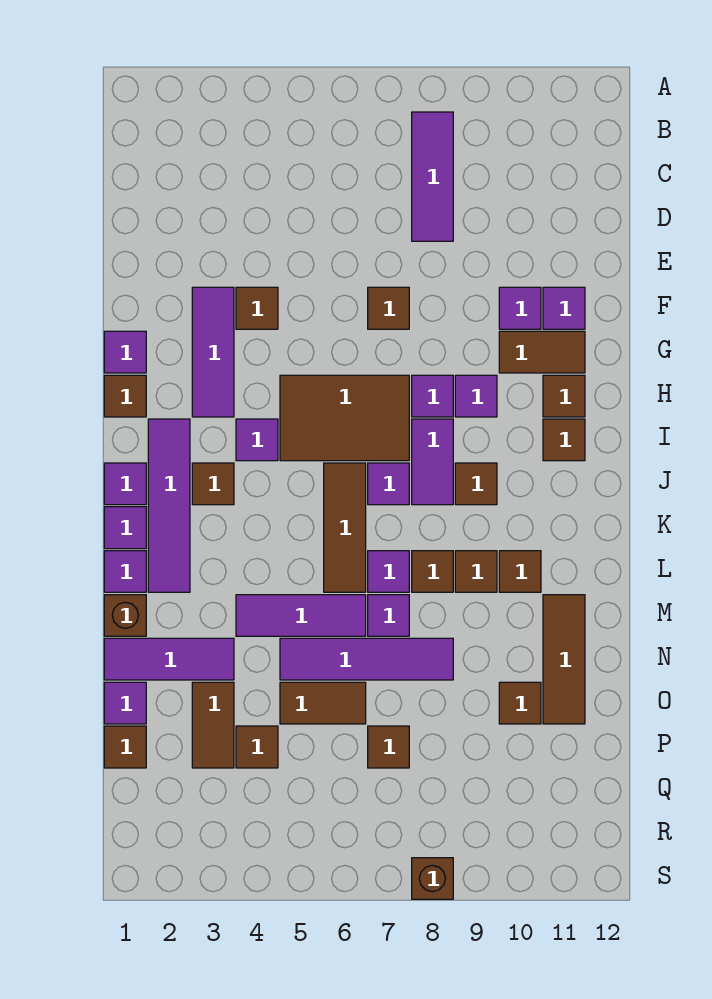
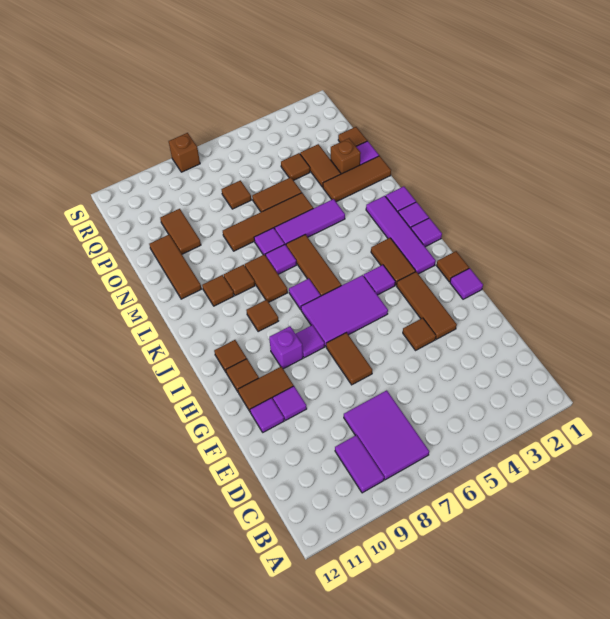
purple 1x3 tile [412,112,453,241] -> purple 2x3 tile [344,390,429,480]
purple 1x3 tile [192,287,234,417] -> brown 1x3 tile [397,272,457,339]
brown 1x1 tile [368,287,409,329] -> brown 1x2 tile [326,333,372,385]
brown 2x3 tile [280,375,409,461] -> purple 2x3 tile [301,275,388,346]
purple 1x1 tile [455,375,497,417] -> purple 1x1 brick [269,326,303,369]
purple 1x2 tile [412,419,453,505] -> purple 1x2 tile moved to [335,435,384,493]
brown 1x1 tile [192,463,234,505] -> brown 1x2 tile [371,238,416,285]
brown 1x1 tile [412,551,453,592] -> brown 1x2 tile [245,254,288,302]
brown 1x1 brick [104,595,146,636] -> brown 1x1 brick moved to [331,138,361,174]
purple 1x3 tile [104,638,234,680] -> brown 1x3 tile [323,156,391,202]
purple 1x4 tile [280,638,453,680] -> brown 1x4 tile [223,193,313,251]
brown 1x1 tile [499,682,541,724] -> brown 1x2 tile [160,209,201,254]

